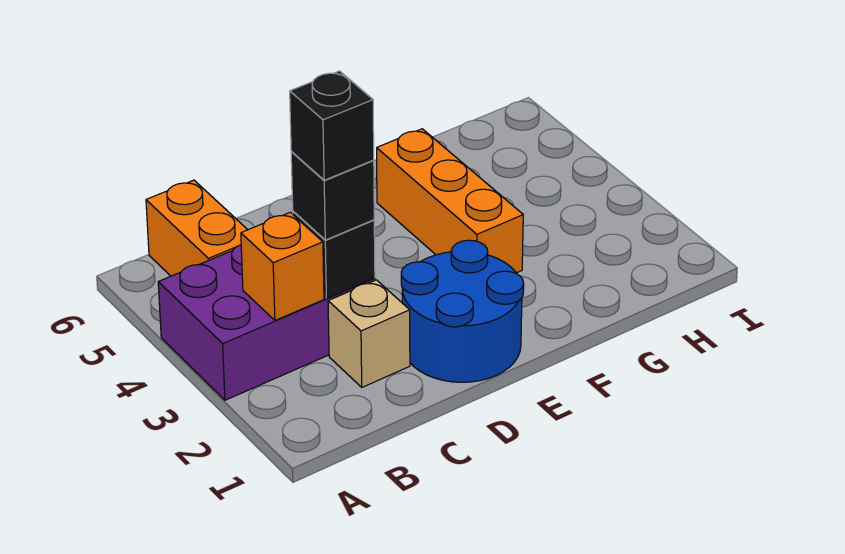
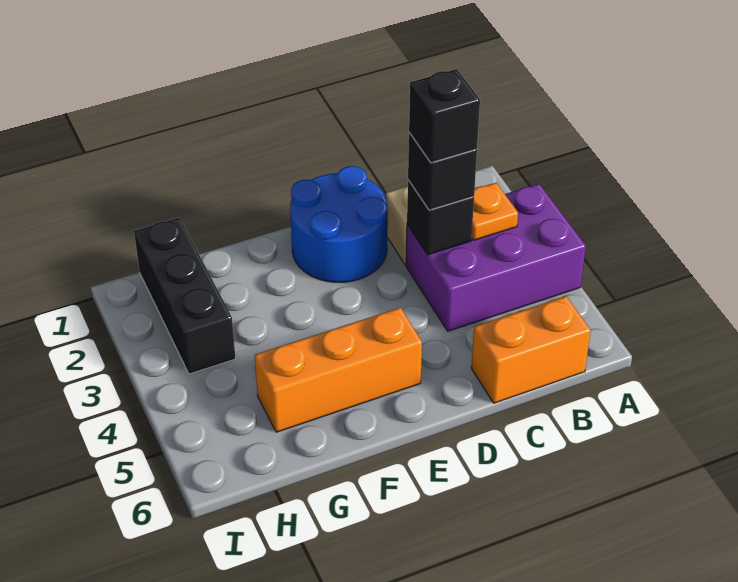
orange 1x1 brick [241,212,324,320] -> orange 1x1 plate [472,183,518,240]
orange 1x2 brick [146,180,248,276] -> orange 1x2 brick turned to [471,296,591,403]
orange 1x3 brick [377,129,523,273] -> orange 1x3 brick turned to [255,308,422,432]
none -> black 1x3 brick [134,218,236,374]

